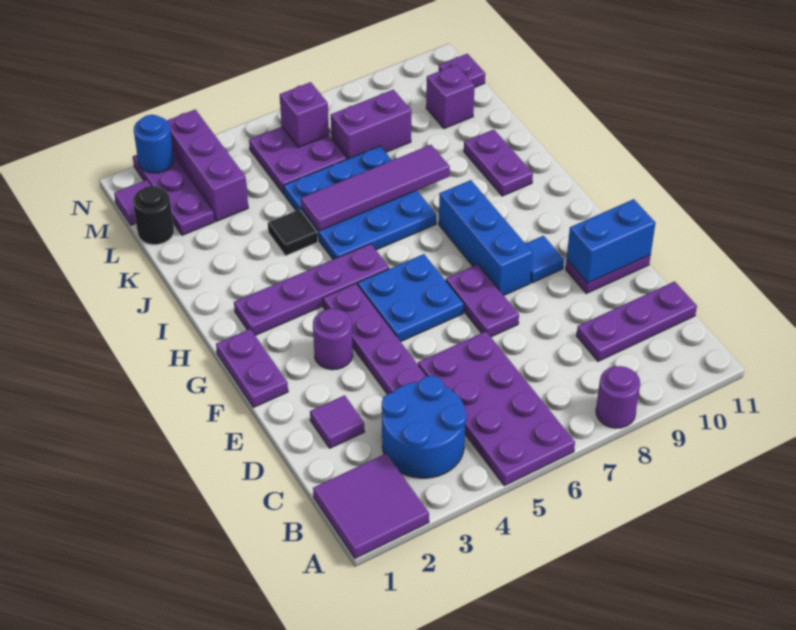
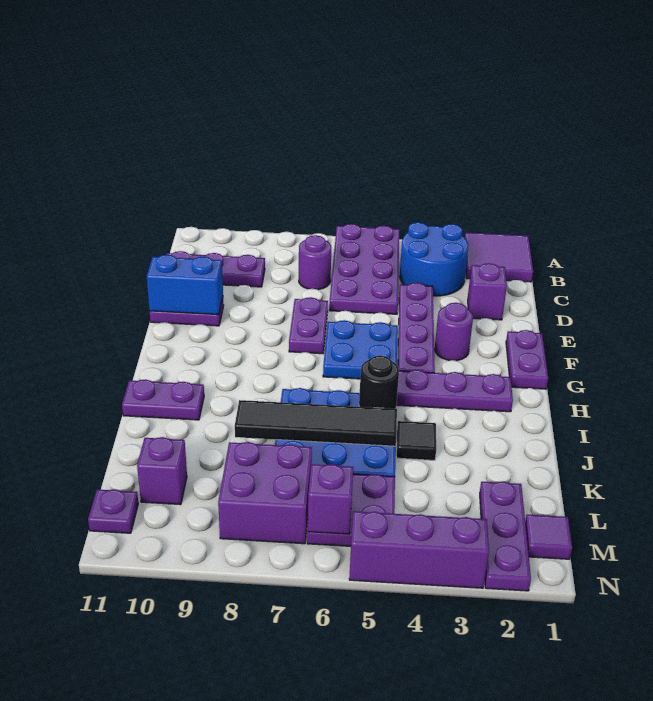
purple 1x1 round brick [596,366,640,428] -> purple 1x1 round brick moved to [299,235,331,290]
purple 1x1 tile [310,395,365,448] -> purple 1x1 brick [468,263,507,320]
blue 1x3 brick [439,180,533,296] -> none
blue 1x1 tile [525,236,564,283] -> none
purple 1x2 plate [464,130,533,196] -> purple 1x2 plate turned to [122,379,204,420]
purple 1x4 tile [301,145,450,231] -> black 1x4 tile [235,400,397,446]
black 1x1 round brick [133,186,174,245] -> black 1x1 round brick moved to [359,356,399,409]
purple 1x3 brick [167,110,248,221] -> purple 1x3 brick turned to [349,511,489,588]
purple 1x2 brick [331,90,411,159] -> purple 2x2 brick [218,442,312,544]
blue 1x1 round brick [134,115,174,173] -> none

